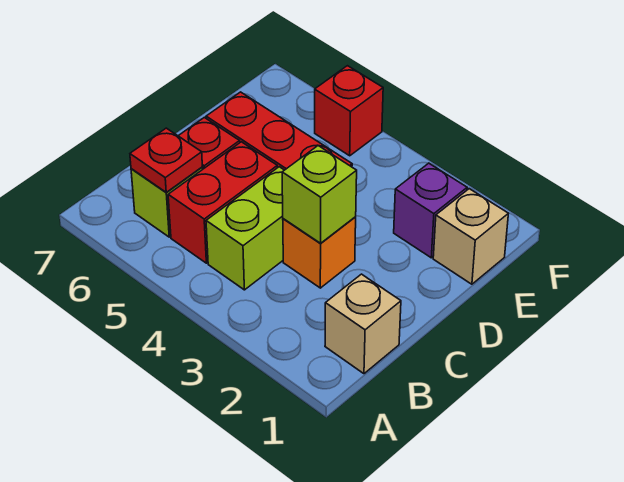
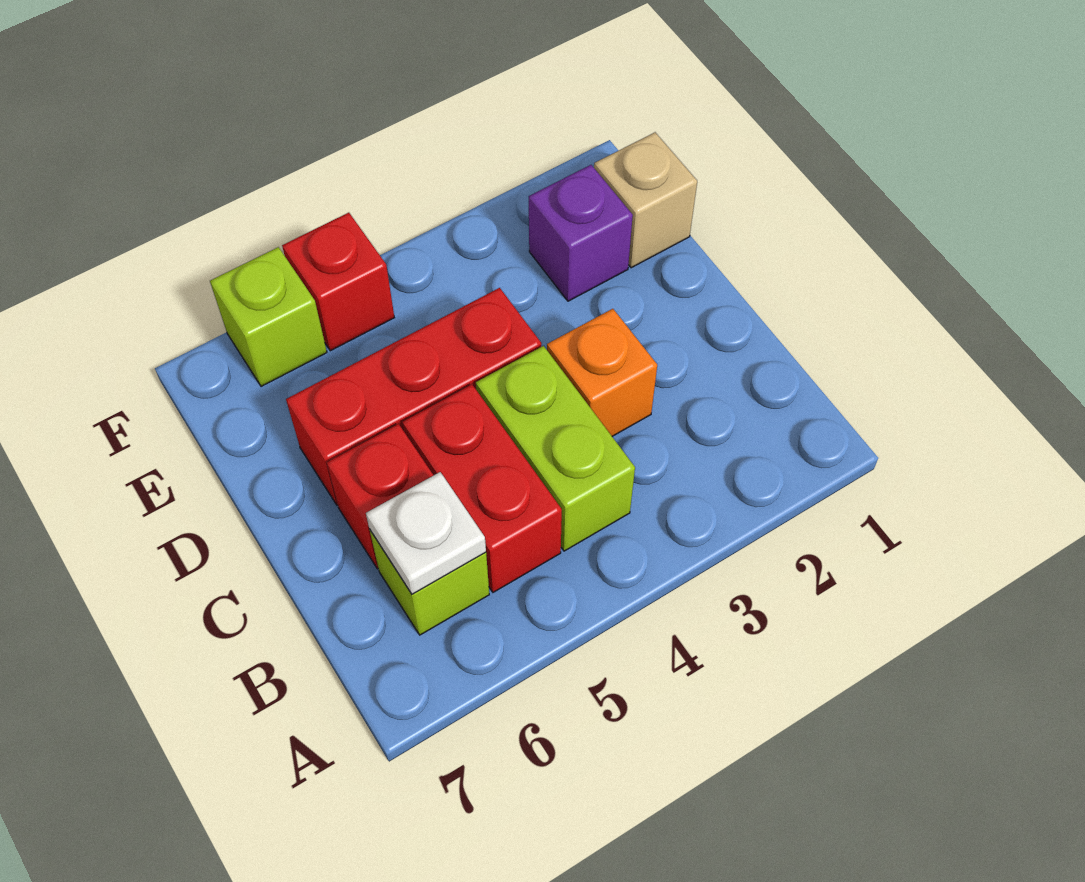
tan 1x1 brick [325,274,401,374] -> none
red 1x1 plate [130,128,202,193] -> white 1x1 plate [366,472,486,594]
lime 1x1 brick [282,146,357,243] -> lime 1x1 brick moved to [210,247,327,387]

